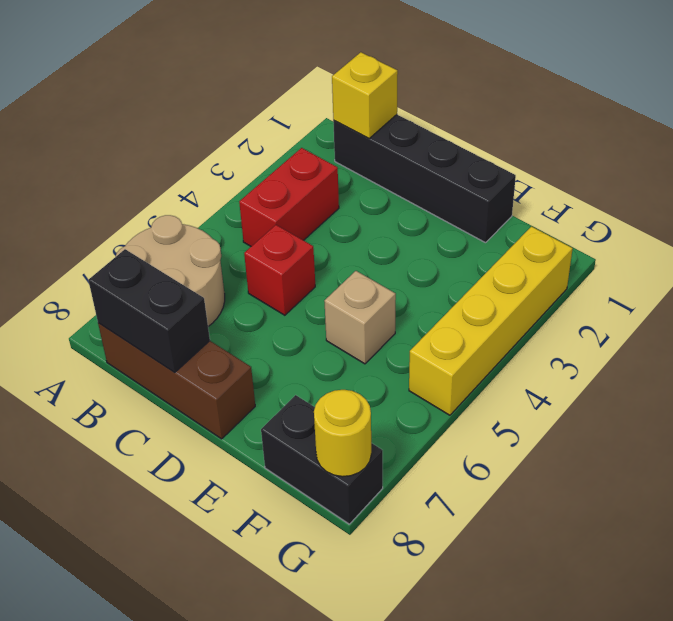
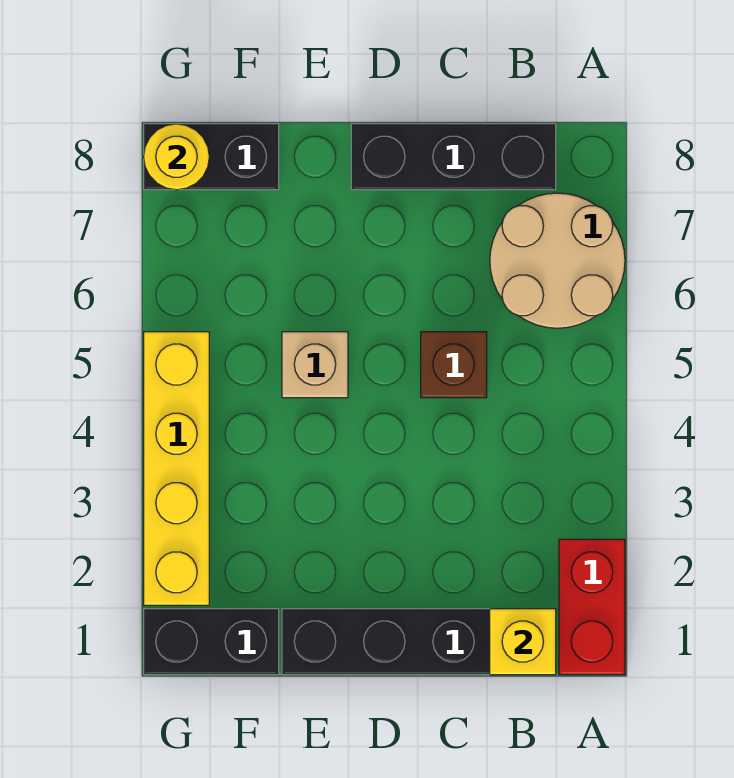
red 1x2 brick [239,148,339,246] -> red 1x2 brick moved to [559,539,625,675]
brown 1x3 brick [98,323,255,439] -> black 1x3 brick [351,124,556,190]
black 1x2 brick [88,249,210,372] -> black 1x2 brick moved to [144,609,279,675]
red 1x1 brick [244,225,315,315] -> brown 1x1 brick [421,332,487,398]

